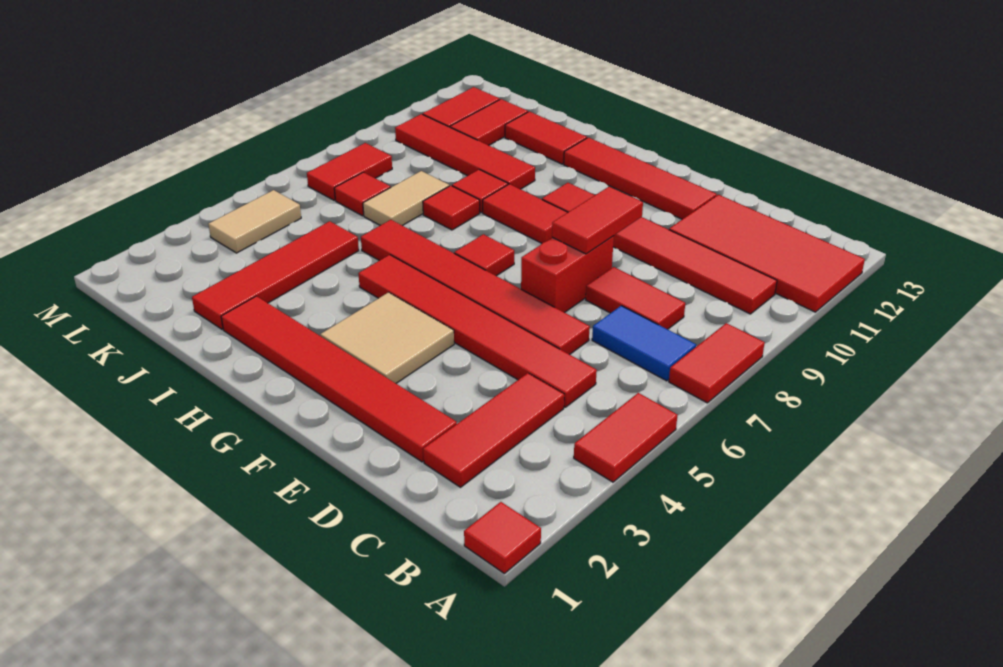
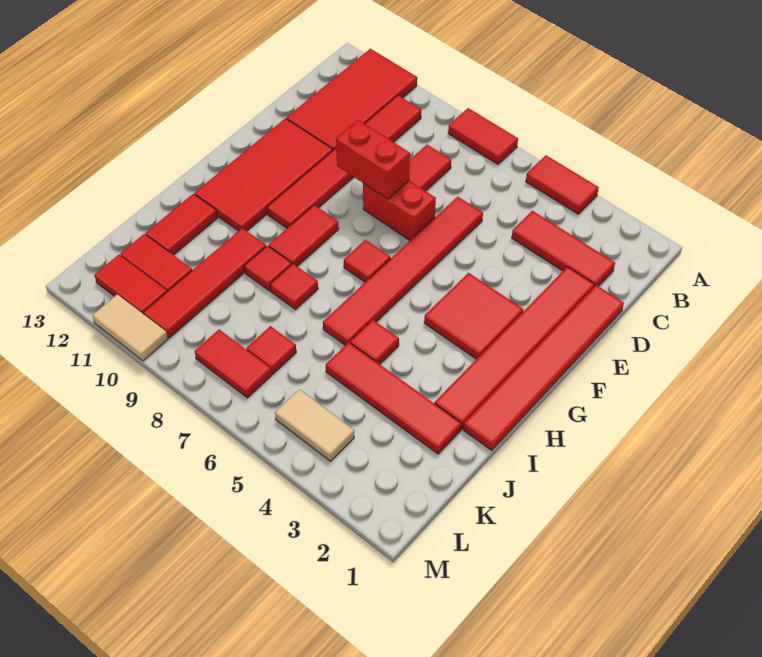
red 1x1 tile [464,502,541,573] -> red 1x1 tile moved to [350,320,399,364]
blue 1x2 tile [592,306,696,381] -> none
red 1x6 tile [358,255,597,407] -> red 1x6 tile moved to [464,285,624,450]
red 1x2 tile [552,186,643,254] -> red 1x2 brick [336,120,410,199]
red 1x4 tile [564,138,717,219] -> red 2x4 tile [195,118,333,231]
tan 2x2 tile [320,292,454,383] -> red 2x2 tile [424,273,523,359]
tan 1x2 tile [363,171,449,226] -> tan 1x2 tile moved to [92,294,168,361]

